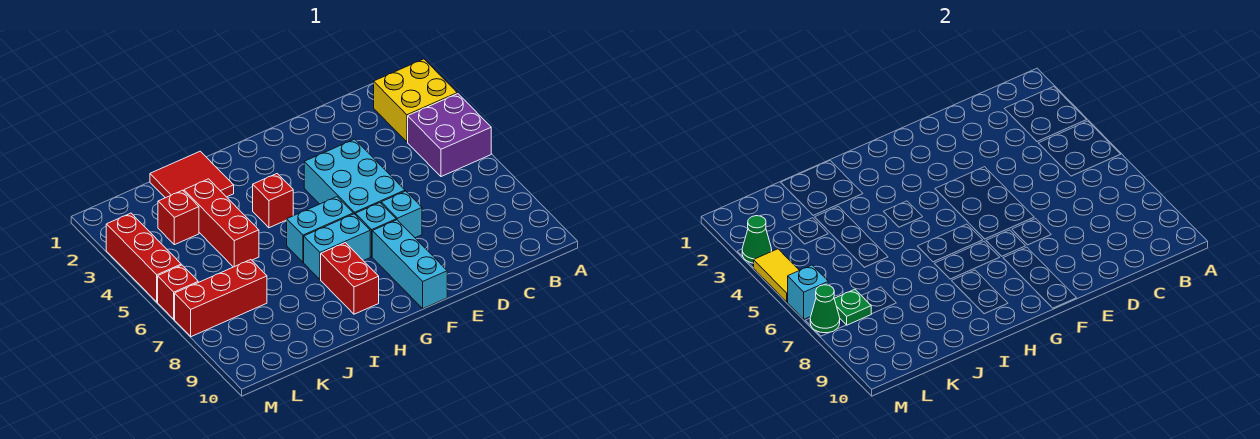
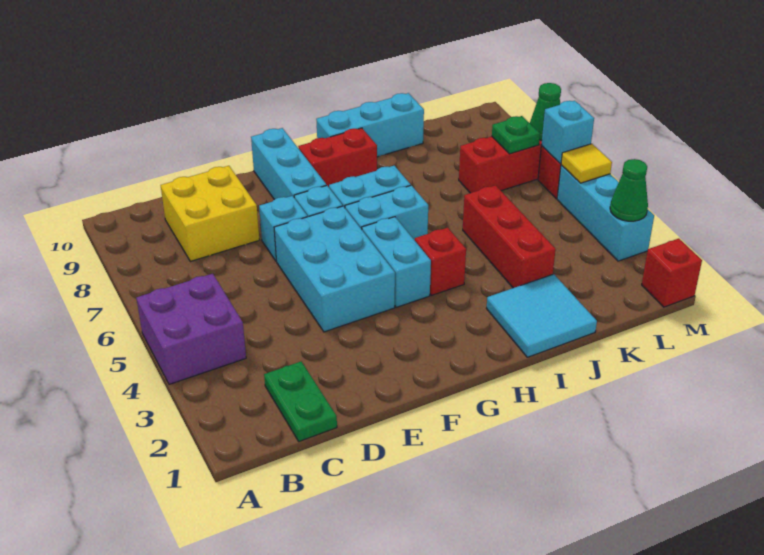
yellow 2x2 brick [374,59,457,142] -> yellow 2x2 brick moved to [161,166,259,261]
none -> green 1x2 plate [264,361,337,441]
none -> cyan 1x2 brick [362,217,431,307]
red 1x2 brick [321,243,379,314] -> red 1x2 brick turned to [298,128,377,187]
none -> cyan 1x3 brick [316,93,424,157]
red 2x2 tile [150,151,234,198] -> cyan 2x2 tile [486,274,597,357]
red 1x1 brick [158,190,199,245] -> red 1x1 brick moved to [642,239,702,307]
red 1x3 brick [106,213,181,302] -> cyan 1x3 brick [557,165,654,261]
yellow 1x2 tile [754,249,800,302] -> yellow 1x1 tile [561,144,612,183]

